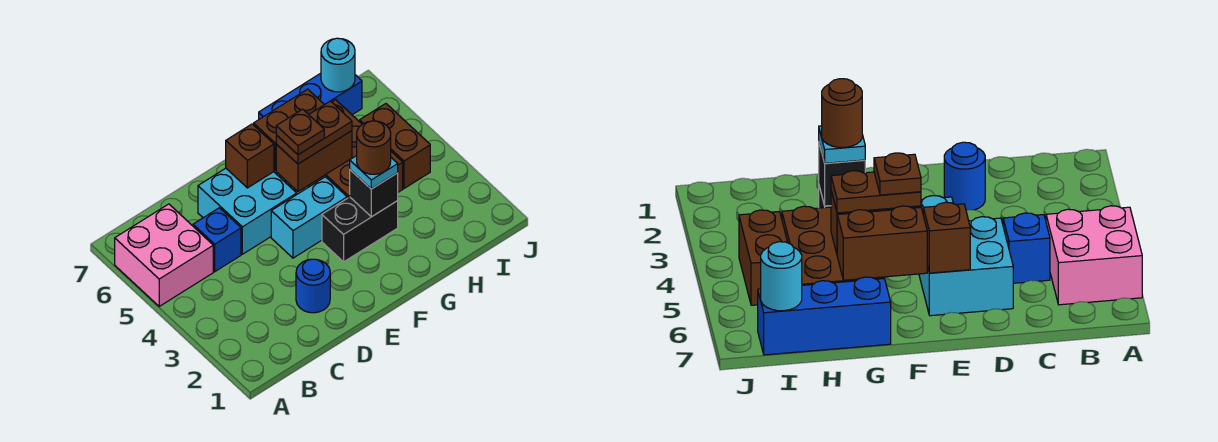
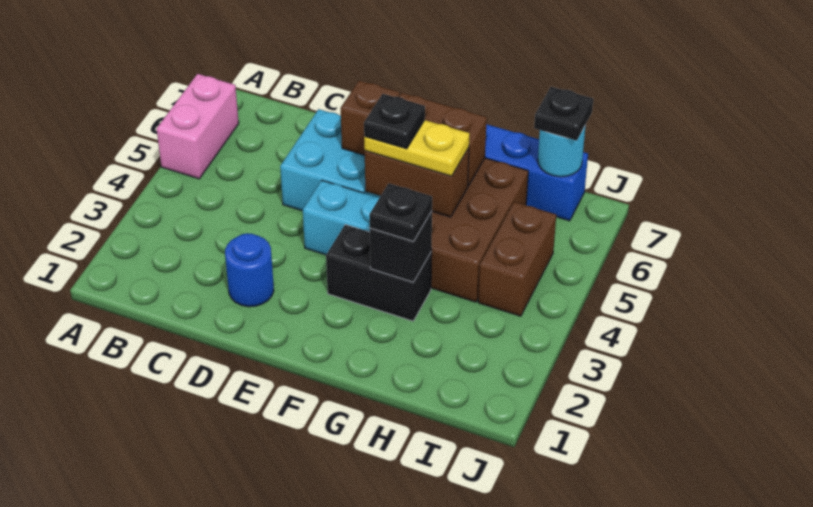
pink 2x2 brick [115,204,213,306] -> pink 1x2 brick [157,74,239,179]
blue 1x1 brick [193,208,241,272] -> none
brown 1x2 plate [276,101,352,164] -> yellow 1x2 plate [364,120,470,176]
brown 1x1 plate [276,109,324,155] -> black 1x1 plate [364,94,425,149]
cyan 1x1 plate [350,156,398,189] -> black 1x1 plate [369,183,432,241]
brown 1x1 round brick [357,121,391,174] -> none
none -> black 1x1 plate [534,87,593,141]

